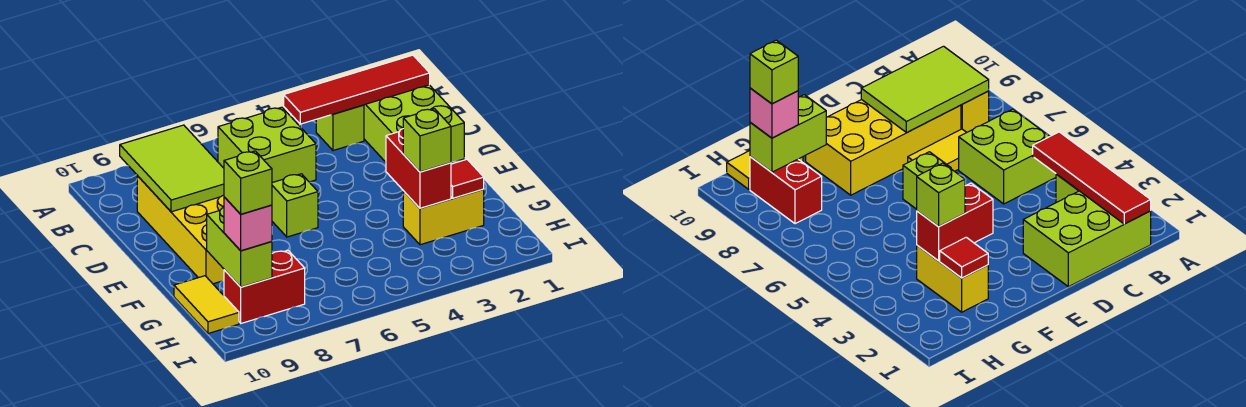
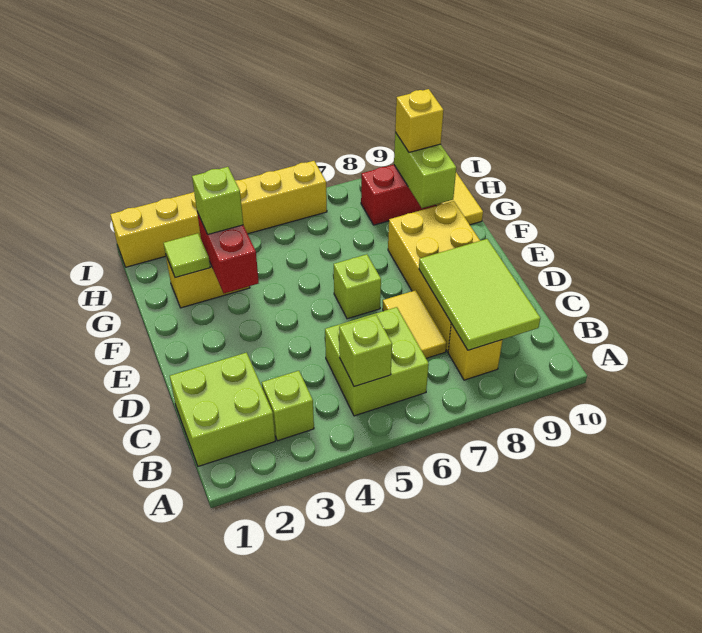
lime 2x3 brick [364,85,464,162] -> lime 2x2 brick [170,353,275,466]
red 1x4 tile [284,55,430,124] -> none
red 1x1 tile [451,159,484,198] -> lime 1x1 tile [164,233,210,278]
pink 1x1 brick [224,197,272,251] -> yellow 1x1 brick [395,89,444,152]
lime 1x1 brick [224,151,272,214] -> lime 1x1 brick moved to [339,315,392,387]
none -> yellow 1x6 brick [110,161,327,267]

